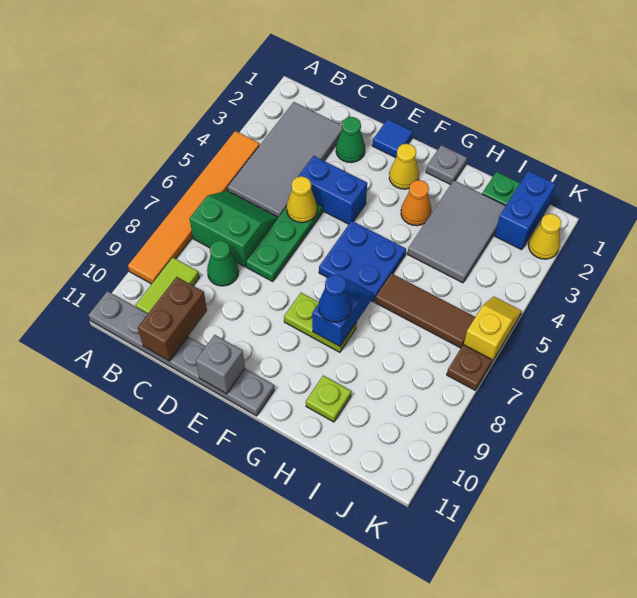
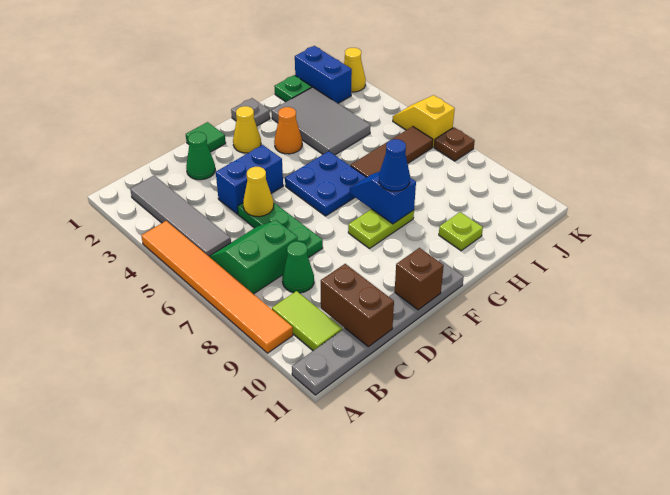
grey 2x4 tile [228,102,342,217] -> grey 1x4 tile [130,176,231,256]
blue 1x1 tile [372,119,413,158] -> green 1x1 tile [186,122,226,152]
grey 1x1 brick [196,335,245,394] -> brown 1x1 brick [395,248,444,310]

